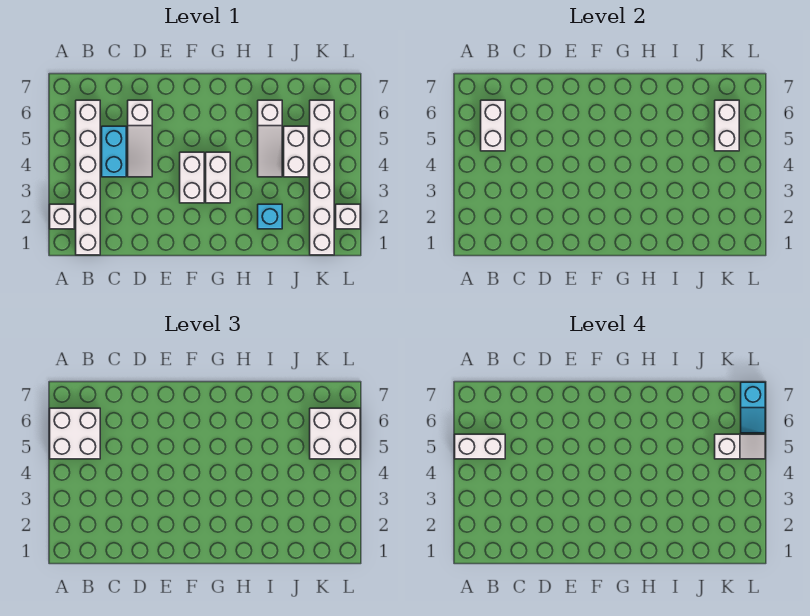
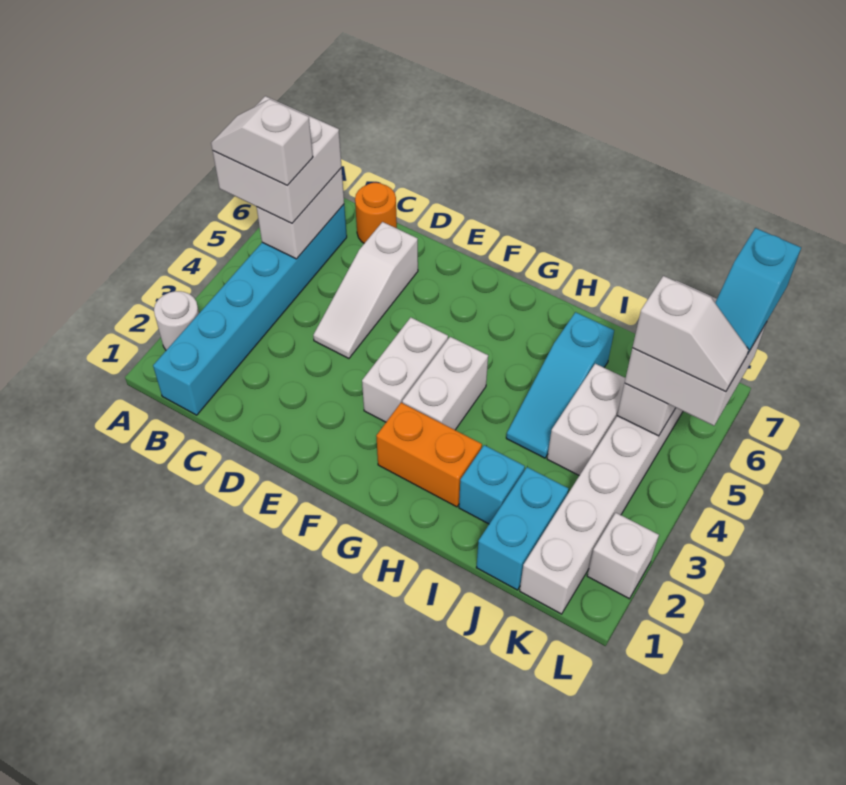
white 1x1 brick [50,204,74,229] -> white 1x1 round brick [154,291,199,350]
white 1x2 brick [455,434,505,459] -> white 1x2 slope [211,99,313,185]
white 1x6 brick [76,100,100,255] -> cyan 1x6 brick [153,205,347,415]
cyan 1x2 brick [102,126,126,177] -> cyan 1x2 brick moved to [476,467,569,590]
none -> orange 1x1 round brick [355,183,397,243]
none -> orange 1x2 brick [376,403,482,507]
white 1x3 slope [258,100,282,177] -> cyan 1x3 slope [506,312,614,458]

